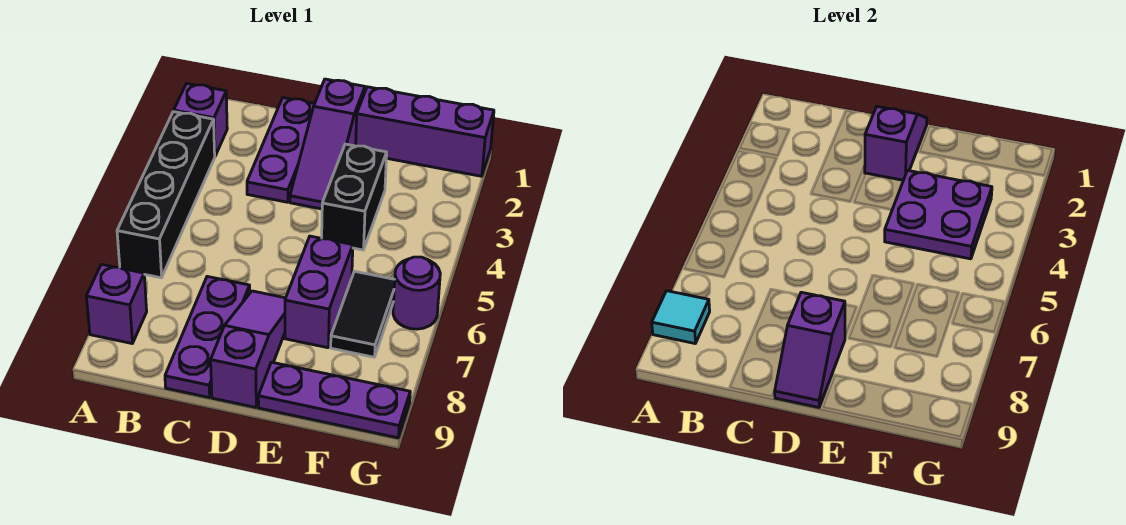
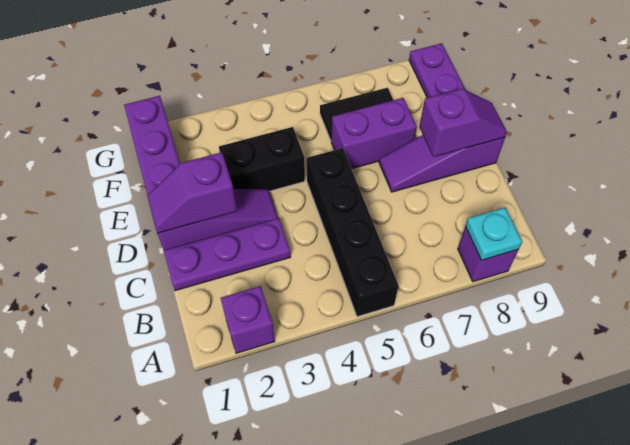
black 1x4 brick [117,112,215,278] -> black 1x4 brick turned to [307,148,399,317]
cyan 1x1 tile [652,291,710,344] -> cyan 1x1 plate [465,208,522,260]
purple 1x3 plate [165,277,250,398] -> none
purple 2x2 plate [885,170,992,259] -> none
purple 1x1 round brick [393,257,440,329] -> none

